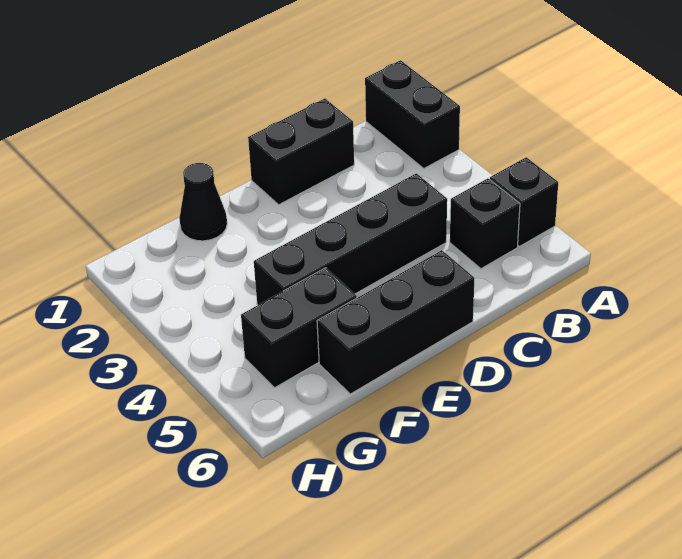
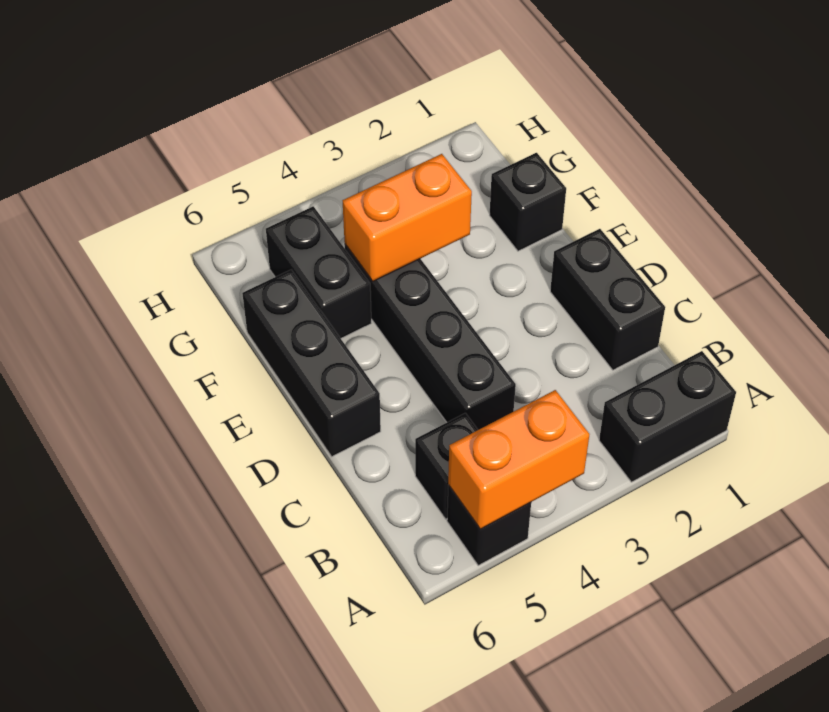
none -> orange 1x2 brick [448,390,590,529]
black 1x1 cone [179,163,227,241] -> black 1x1 brick [489,153,566,251]
none -> orange 1x2 brick [343,154,472,281]

